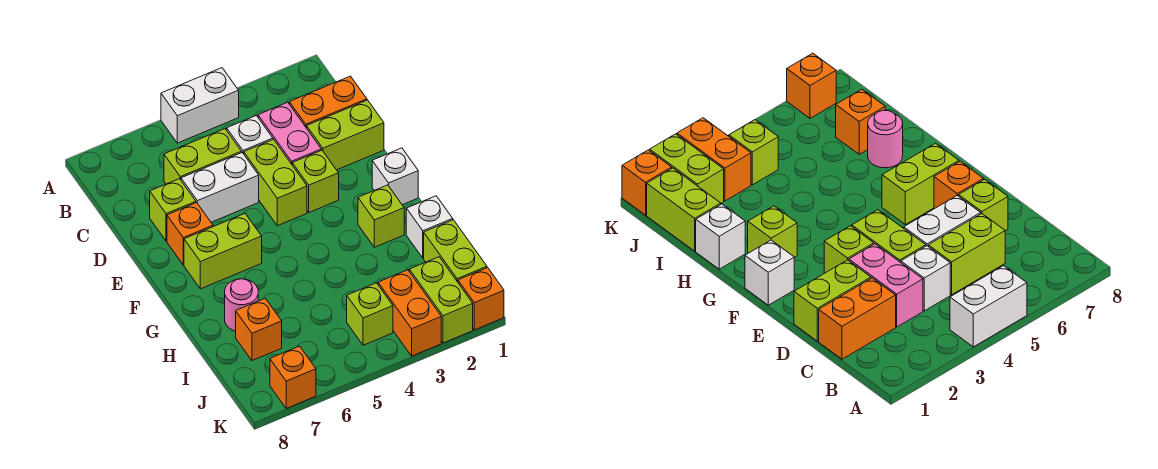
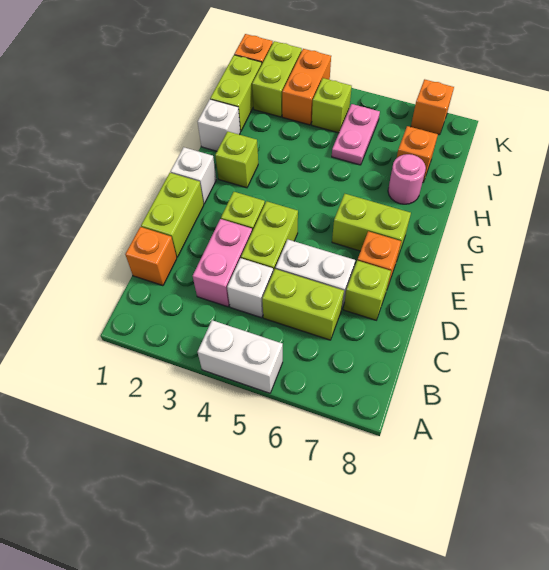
orange 1x2 brick [289,76,367,128] -> orange 1x1 brick [125,227,177,286]
lime 1x2 brick [307,100,384,170] -> lime 1x2 brick turned to [141,173,204,257]
none -> pink 1x2 plate [332,104,380,165]

